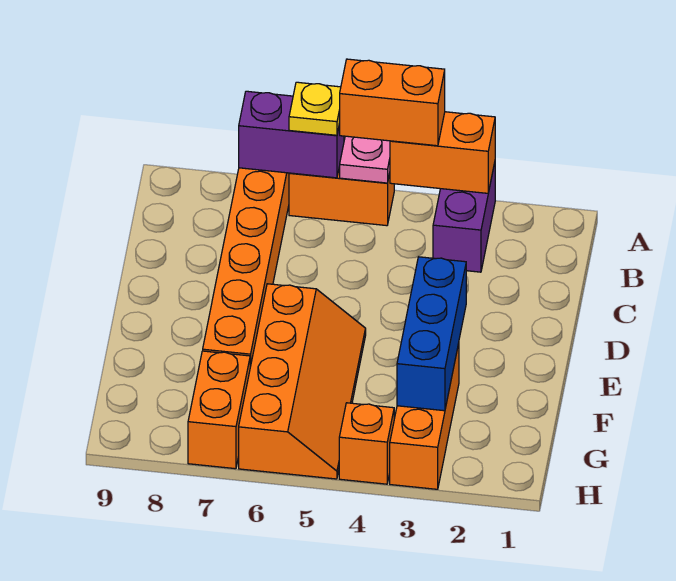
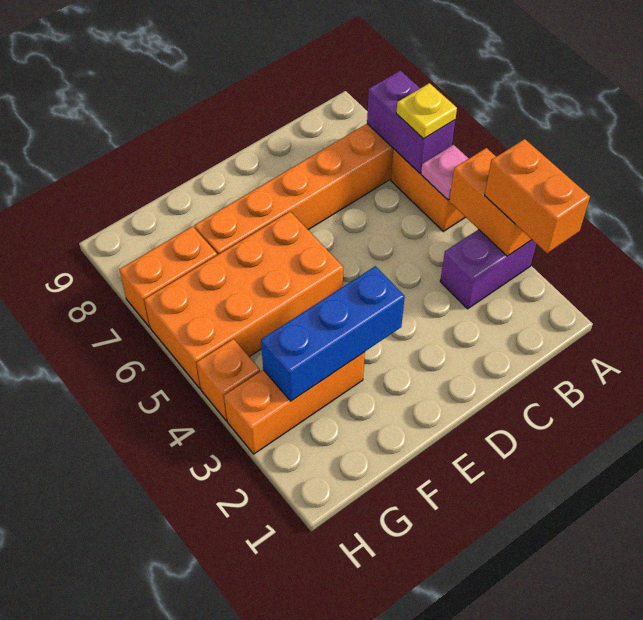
orange 1x2 brick [340,59,445,146] -> orange 1x2 brick moved to [485,139,590,253]
orange 2x4 slope [239,284,366,479] -> orange 2x4 brick [144,212,343,388]

